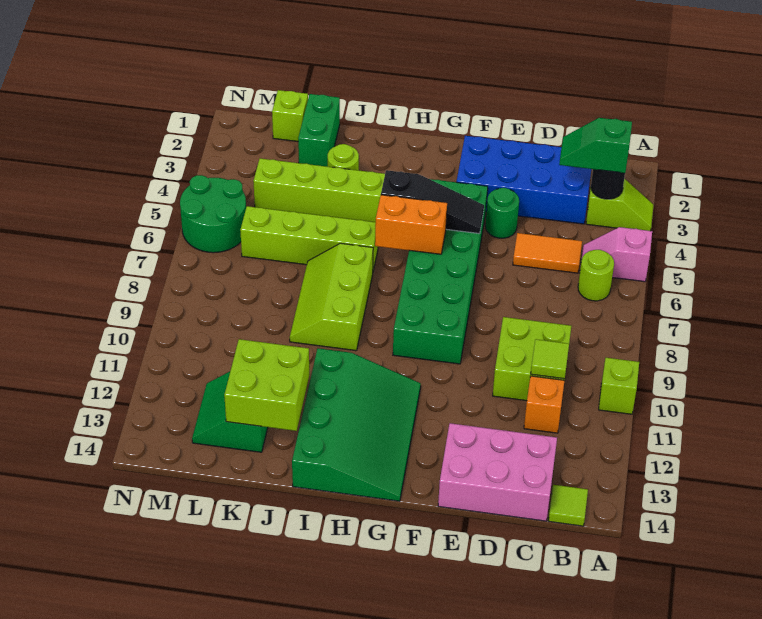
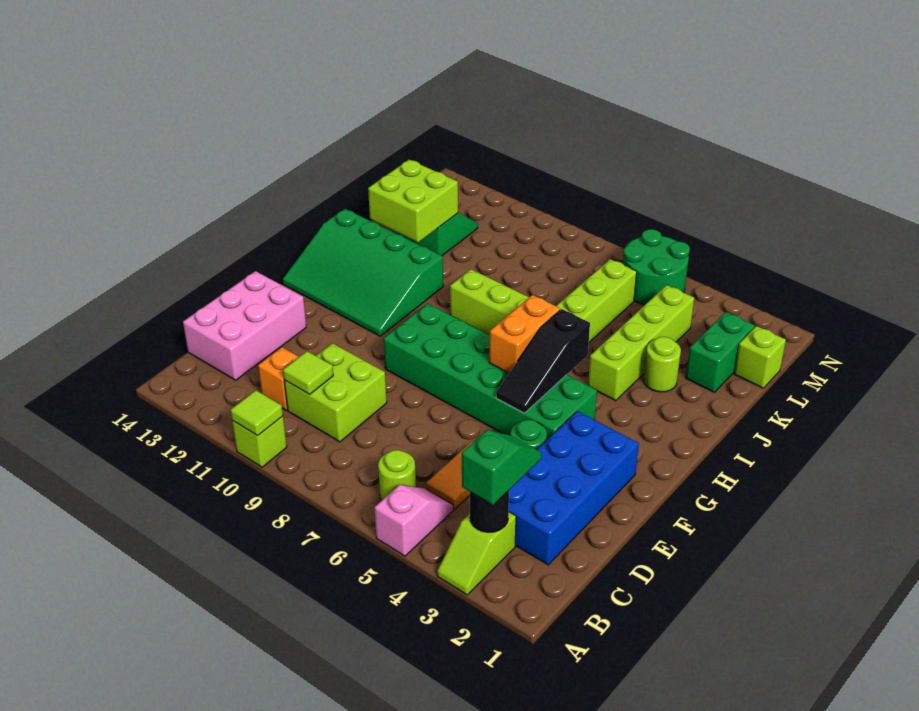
lime 1x1 tile [548,485,588,526] -> lime 1x1 tile moved to [231,390,283,436]
green 1x2 brick [298,94,340,167] -> green 1x2 brick turned to [686,312,755,392]

